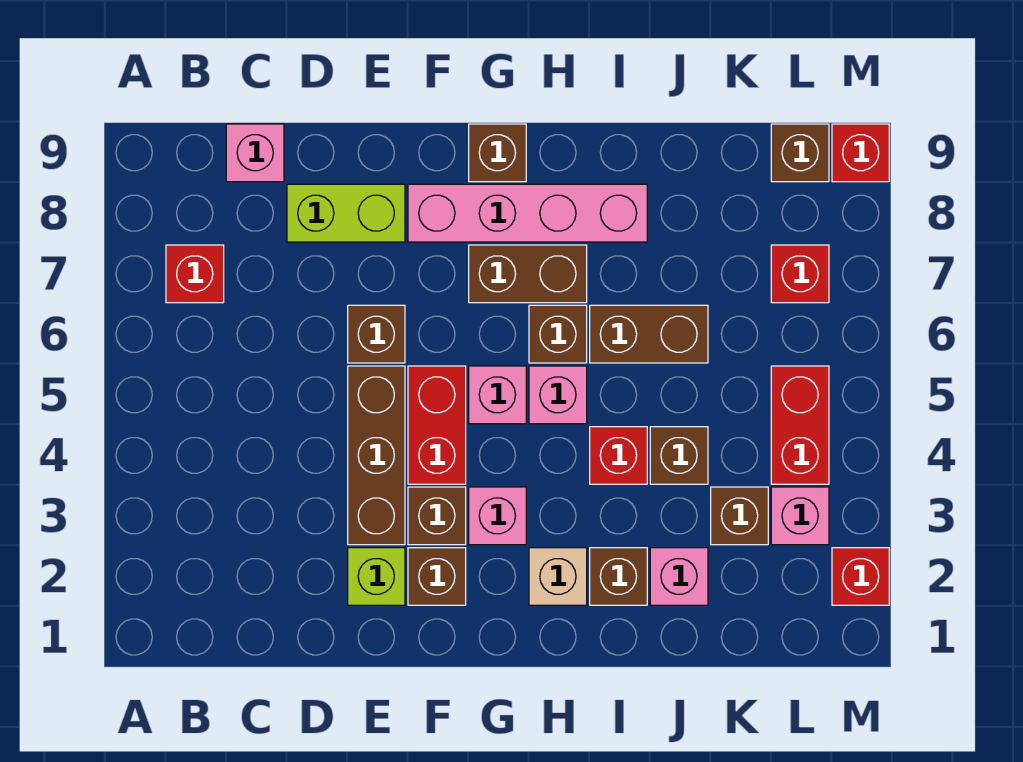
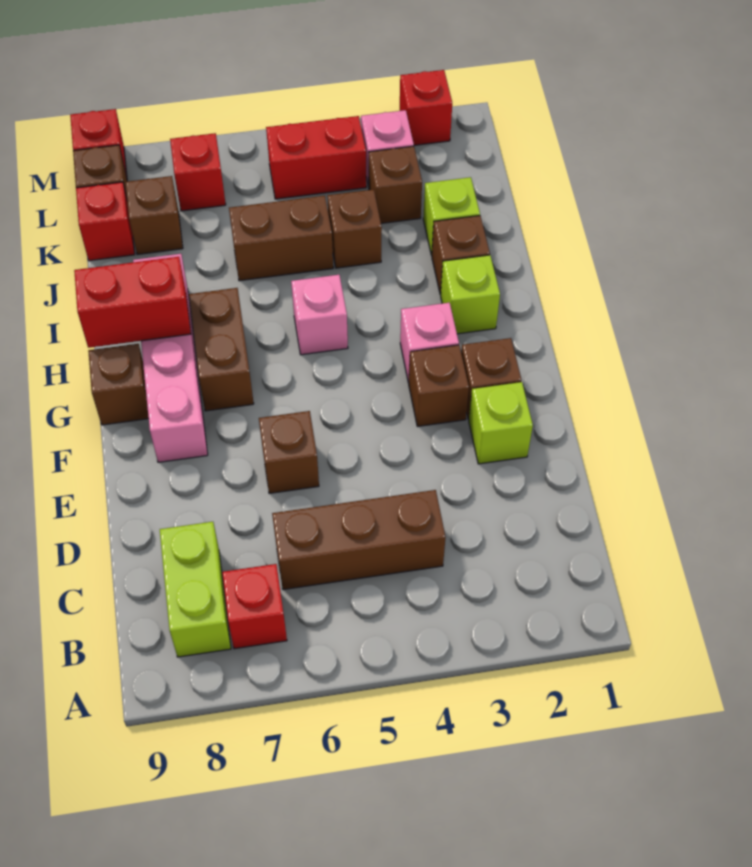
pink 1x1 brick [226,124,284,182] -> none
lime 1x2 brick [287,184,405,242] -> lime 1x2 brick moved to [160,522,231,657]
brown 1x3 brick [348,366,405,545] -> brown 1x3 brick moved to [272,490,446,590]
red 1x2 brick [408,366,466,484] -> red 1x2 brick moved to [74,257,191,348]
pink 1x1 brick [469,366,526,424] -> none
tan 1x1 brick [529,548,587,605] -> lime 1x1 brick [440,255,500,334]
brown 1x1 brick [529,305,587,363] -> brown 1x1 brick moved to [125,176,183,255]
red 1x1 brick [590,427,647,484] -> red 1x1 brick moved to [76,182,135,261]
brown 1x2 brick [590,305,708,363] -> brown 1x2 brick turned to [229,196,333,281]
pink 1x1 brick [650,548,708,605] -> lime 1x1 brick [423,177,480,256]

